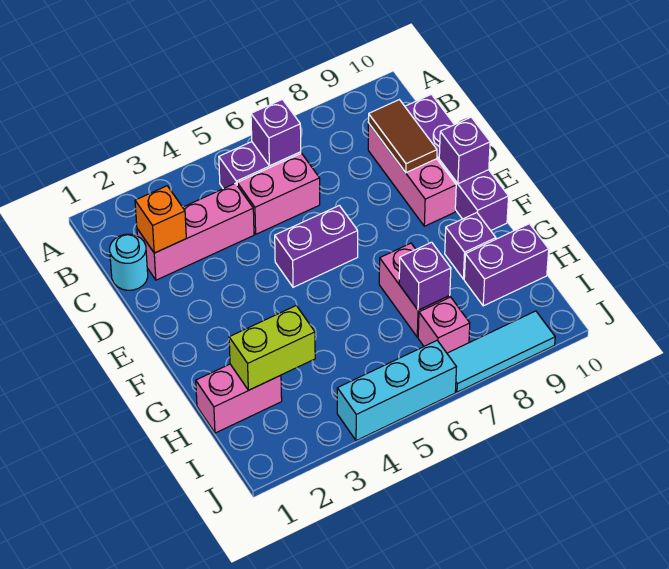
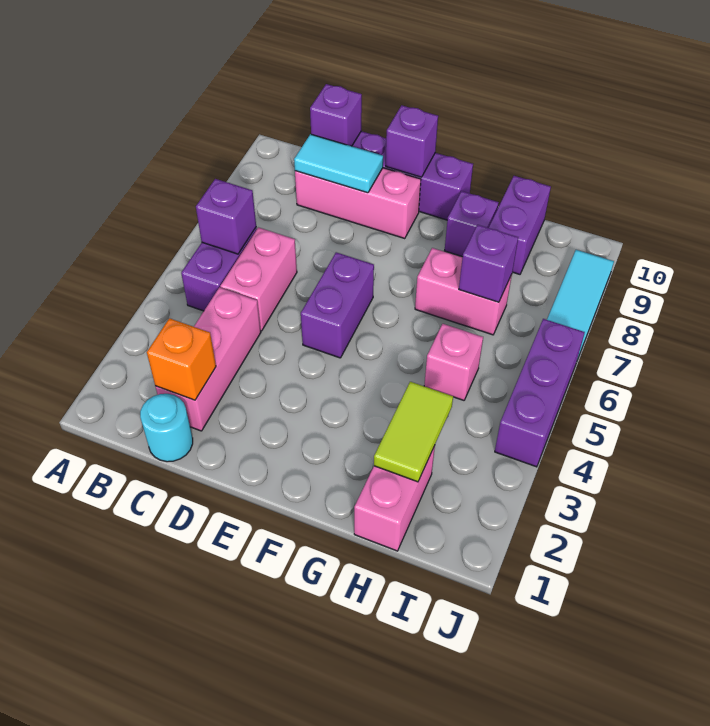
brown 1x2 tile [368,100,437,173] -> cyan 1x2 tile [294,134,383,193]
none -> purple 1x1 brick [310,84,362,146]
lime 1x2 brick [229,306,315,390] -> lime 1x2 tile [374,382,453,482]
pink 1x1 brick [418,297,470,353] -> pink 1x1 brick moved to [424,324,483,400]
cyan 1x3 brick [337,341,456,441] -> purple 1x3 brick [495,319,585,467]

